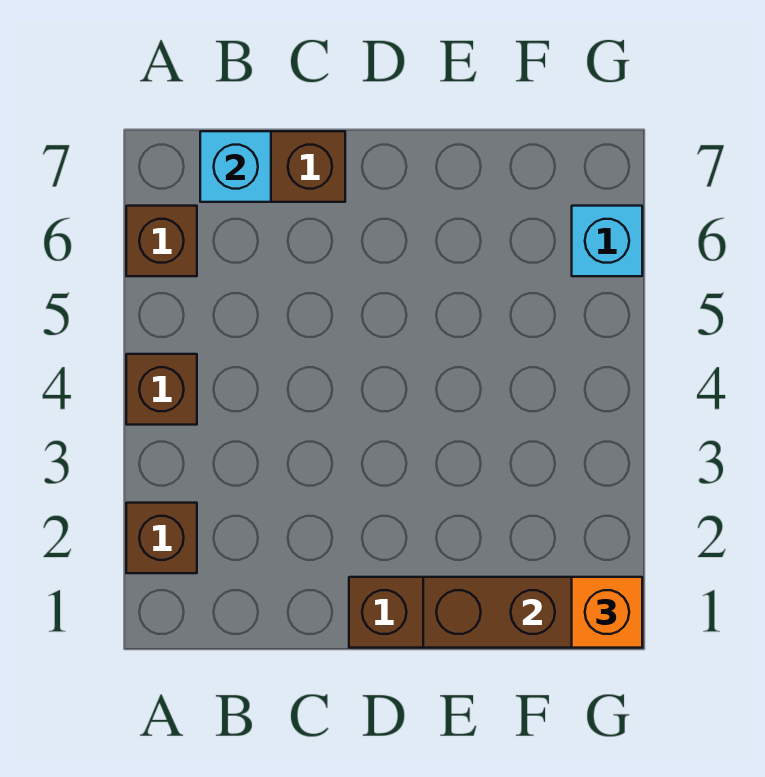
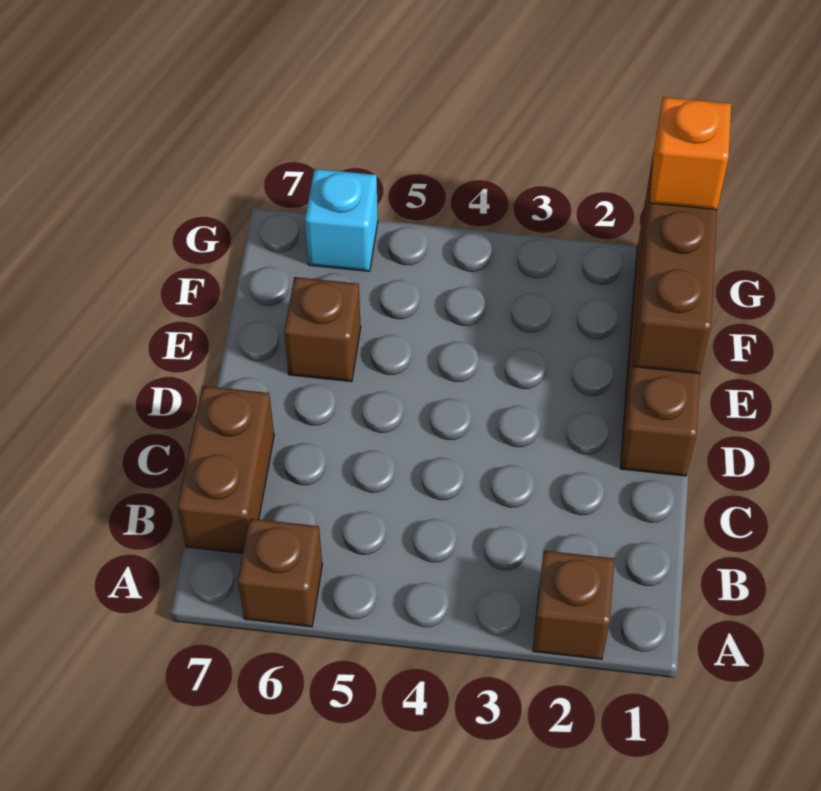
brown 1x1 brick [126,354,197,425] -> brown 1x1 brick moved to [284,277,361,382]
cyan 1x1 brick [200,131,271,202] -> none

